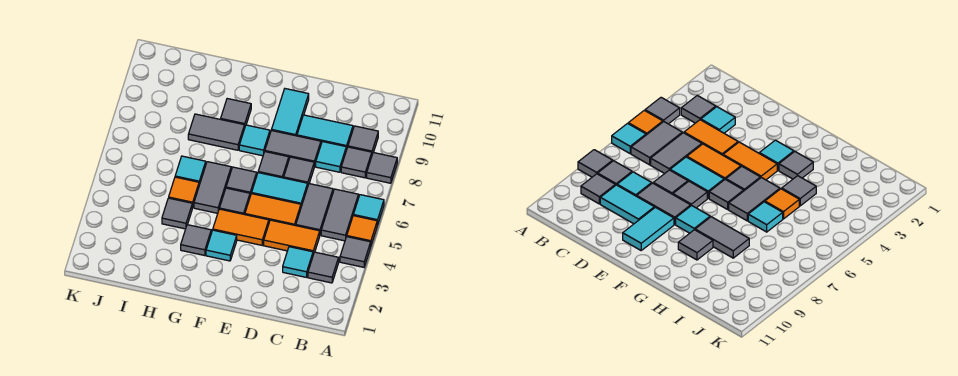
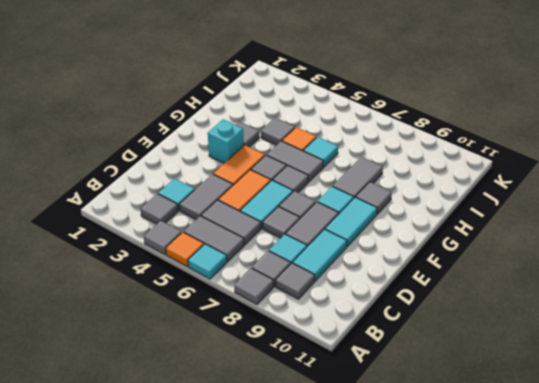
orange 1x2 tile [264,220,320,254] -> grey 1x2 tile [179,174,233,219]
cyan 1x2 tile [272,89,309,136] -> cyan 1x2 tile turned to [325,197,377,247]
cyan 1x1 tile [206,230,237,261] -> cyan 1x1 brick [208,119,244,163]

